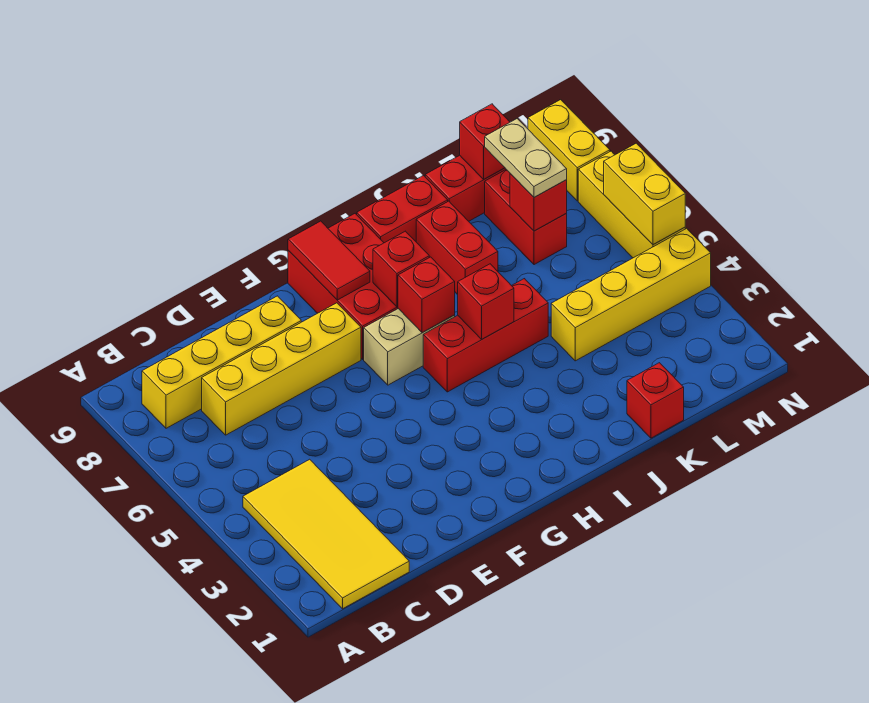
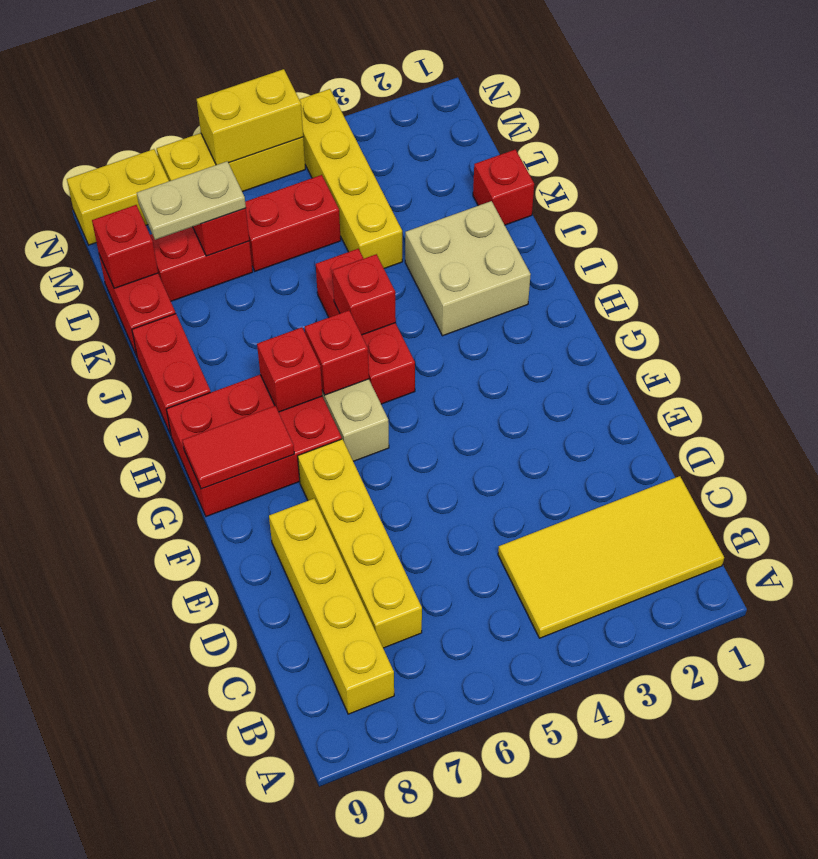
none -> tan 2x2 brick [405,201,531,336]
red 1x2 brick [416,201,498,295] -> red 1x2 brick moved to [245,175,341,271]

